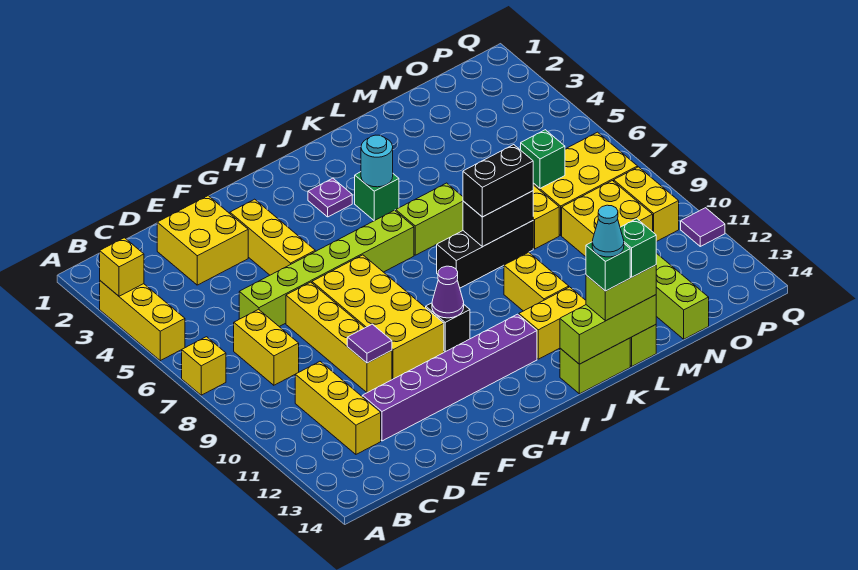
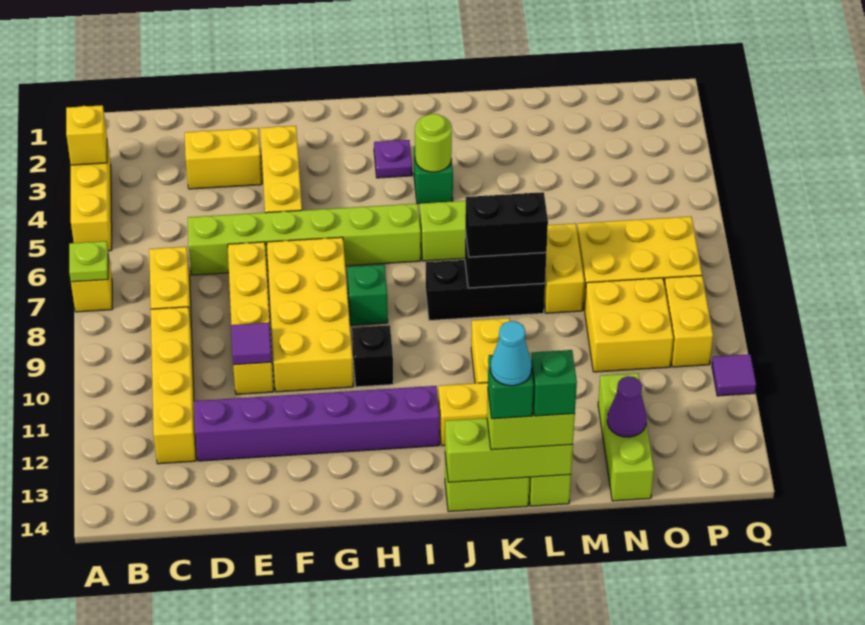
none -> lime 1x1 plate [69,241,108,282]
yellow 1x3 brick [295,362,381,454] -> yellow 1x4 brick [151,307,196,464]
yellow 2x2 brick [157,196,248,285] -> yellow 1x2 brick [185,128,262,189]
purple 1x1 cone [432,266,464,318] -> purple 1x1 cone moved to [607,376,647,437]
cyan 1x1 round brick [361,135,393,187] -> lime 1x1 round brick [415,114,452,172]
green 1x1 brick [521,130,565,188] -> green 1x1 brick moved to [347,265,388,325]

